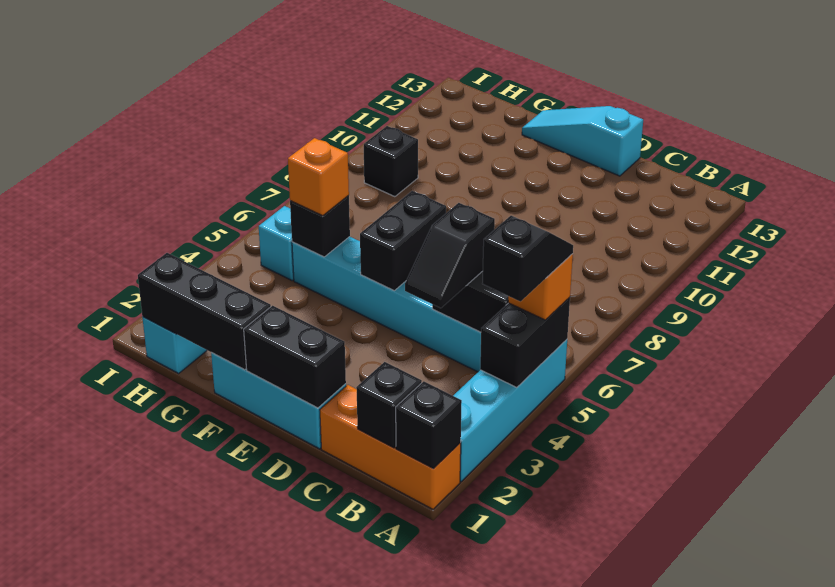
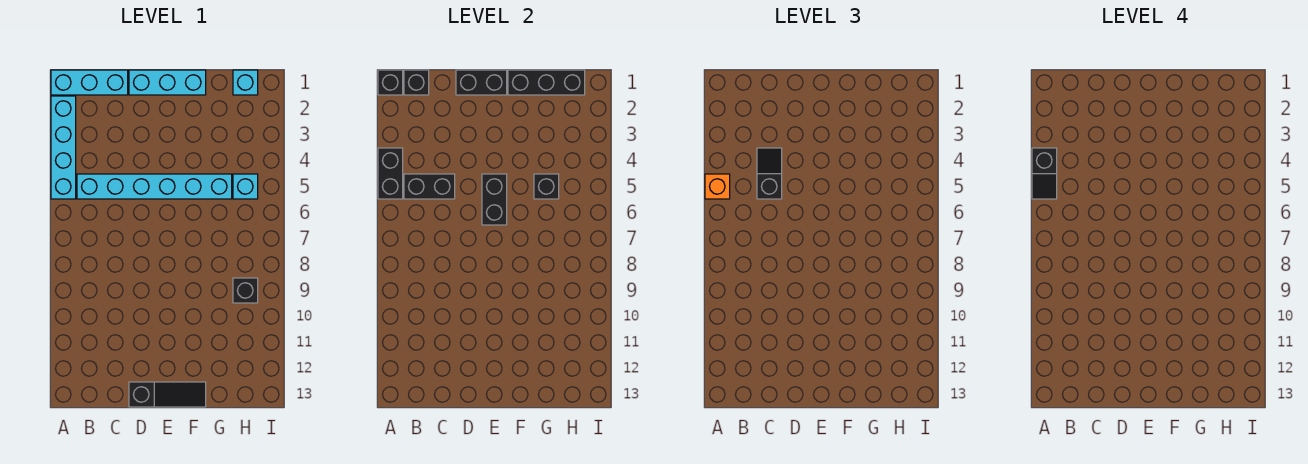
orange 1x3 brick [320,385,461,509] -> cyan 1x3 brick [51,70,128,95]
cyan 1x3 slope [522,106,643,176] -> black 1x3 slope [129,382,206,407]
orange 1x1 brick [288,138,349,216] -> none

